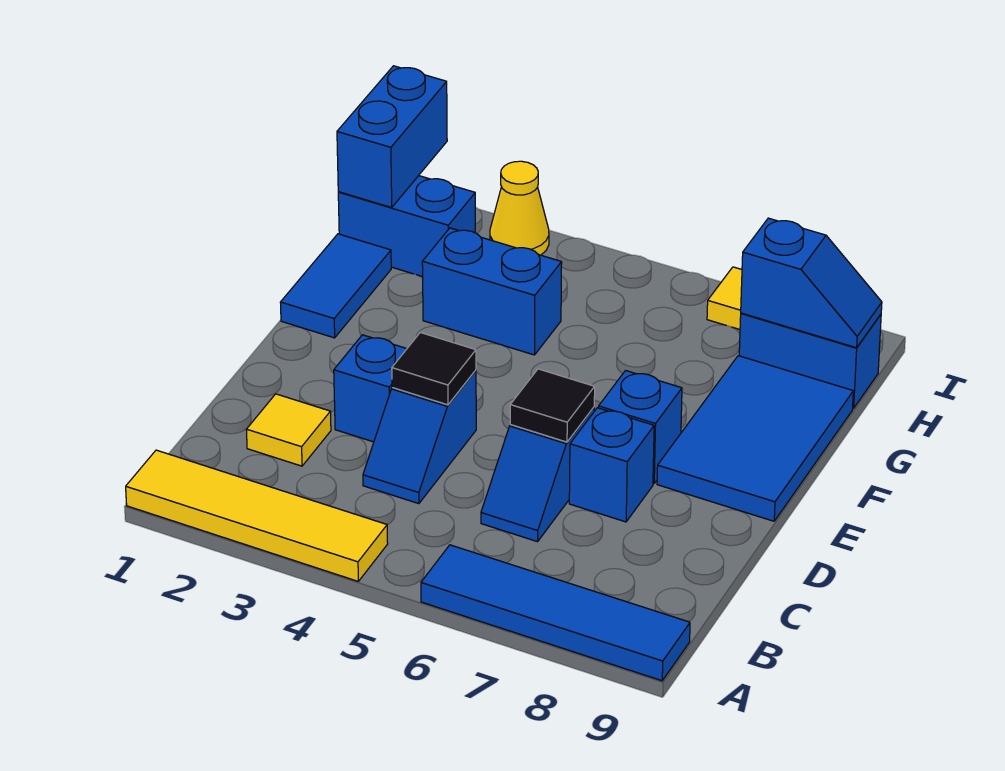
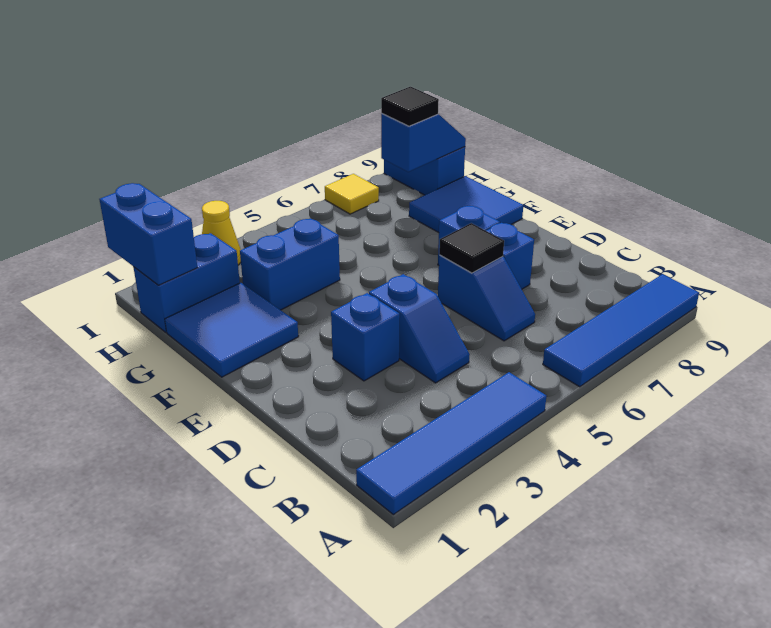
yellow 1x4 tile [126,450,388,581] -> blue 1x4 tile [356,372,546,515]
yellow 1x1 tile [246,394,331,466] -> none
black 1x1 tile [392,333,476,405] -> black 1x1 tile moved to [381,87,439,126]
blue 2x3 tile [657,356,853,521] -> blue 2x2 tile [409,176,523,233]
blue 1x2 tile [280,234,391,338] -> blue 2x2 tile [165,283,298,377]
blue 1x2 brick [739,313,881,408] -> blue 1x2 brick turned to [384,147,465,195]

